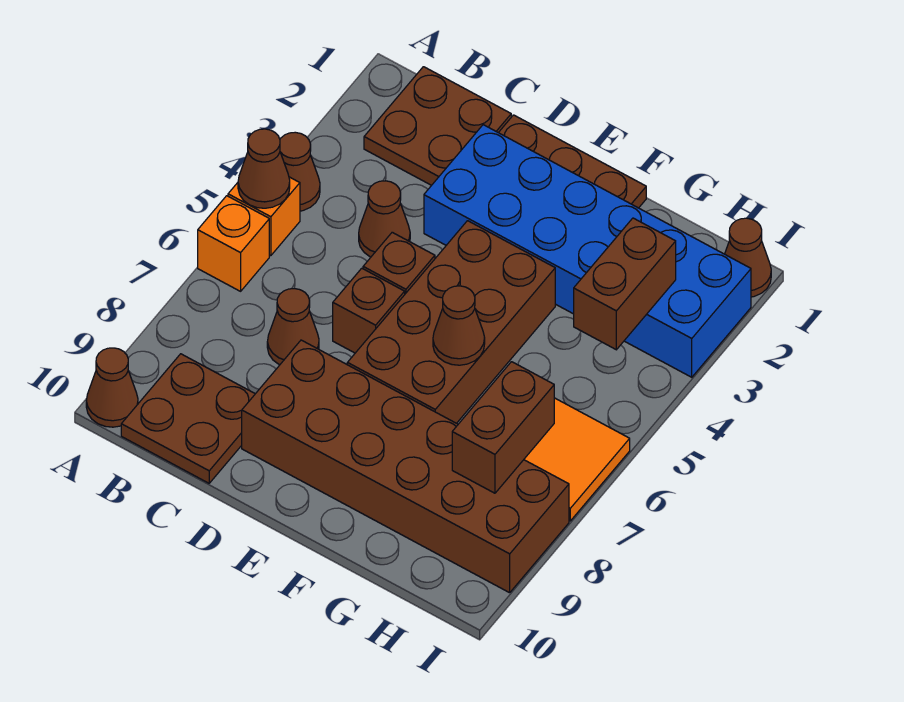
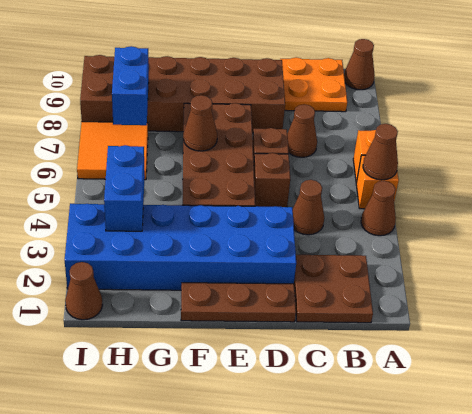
brown 2x2 plate [121,354,255,483] -> orange 2x2 plate [280,57,347,112]
brown 1x2 brick [574,218,676,350] -> blue 1x2 brick [104,145,145,231]
brown 1x2 brick [452,362,554,493] -> blue 1x2 brick [112,46,149,125]

